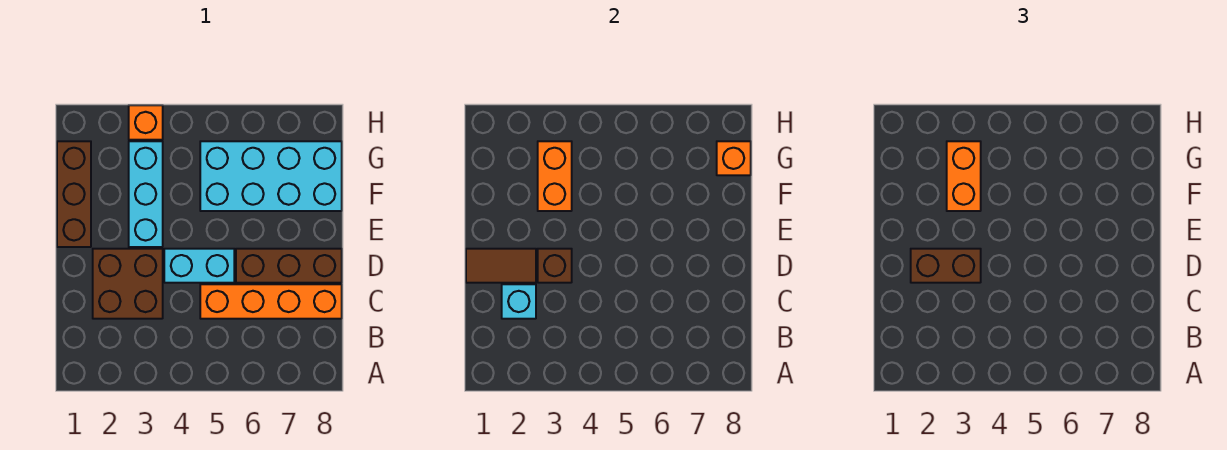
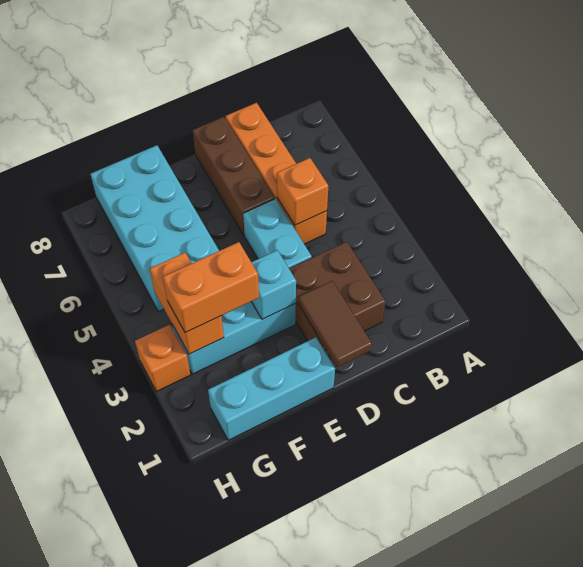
cyan 1x1 brick [502,284,536,319] -> cyan 1x1 brick moved to [251,250,296,319]
brown 1x2 brick [911,249,981,283] -> none
brown 1x1 brick [538,249,572,283] -> none
brown 1x3 brick [57,141,91,247] -> cyan 1x3 brick [208,337,335,440]
orange 1x2 brick [538,141,572,211] -> orange 1x2 brick turned to [150,253,224,354]
orange 1x1 brick [717,141,751,175] -> orange 1x1 brick moved to [277,158,328,225]

